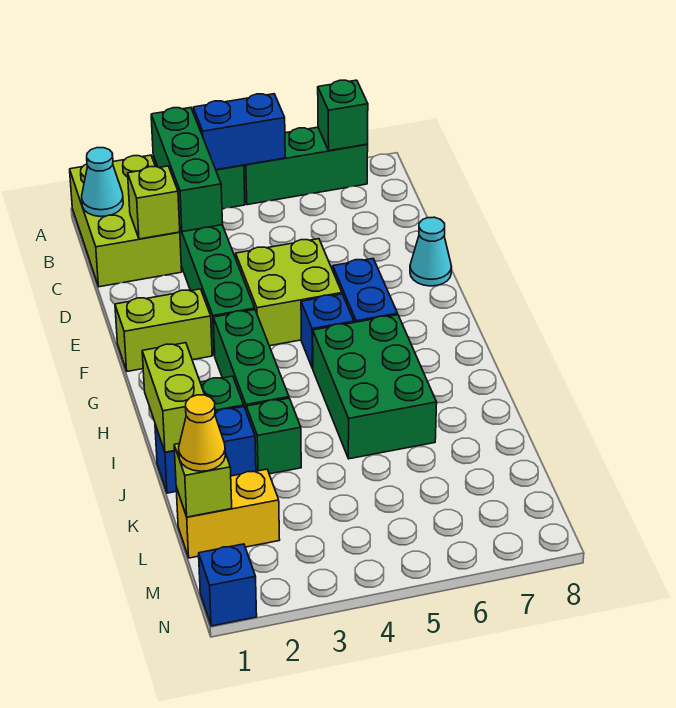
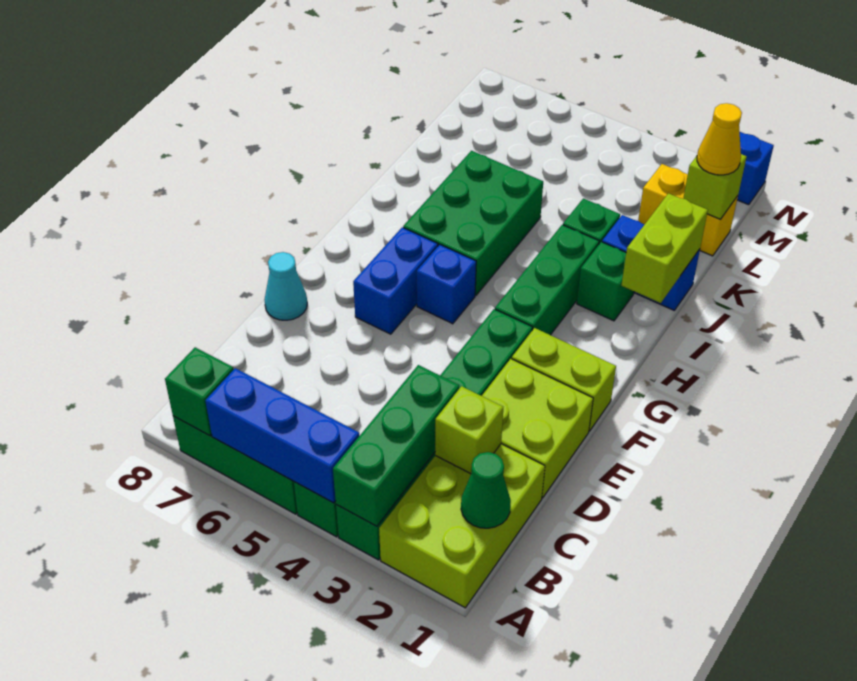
blue 1x2 brick [193,94,285,170] -> blue 1x3 brick [205,368,360,503]
cyan 1x1 cone [82,148,123,217] -> green 1x1 cone [461,452,511,528]
lime 2x2 brick [236,239,342,346] -> lime 2x2 brick moved to [482,359,593,498]

